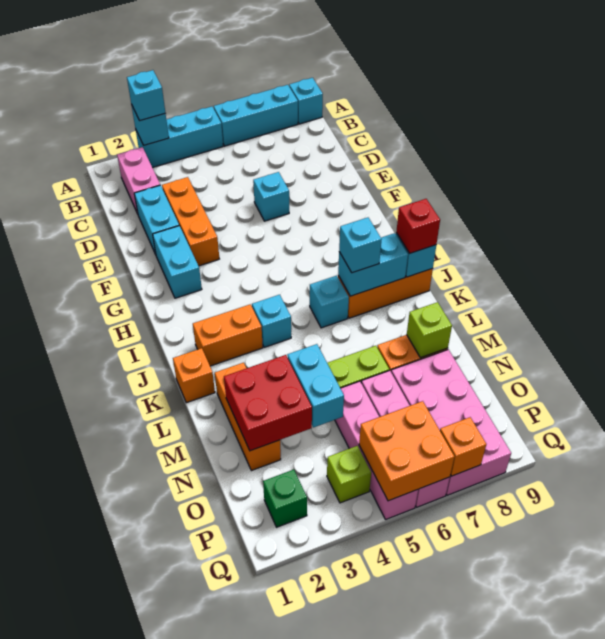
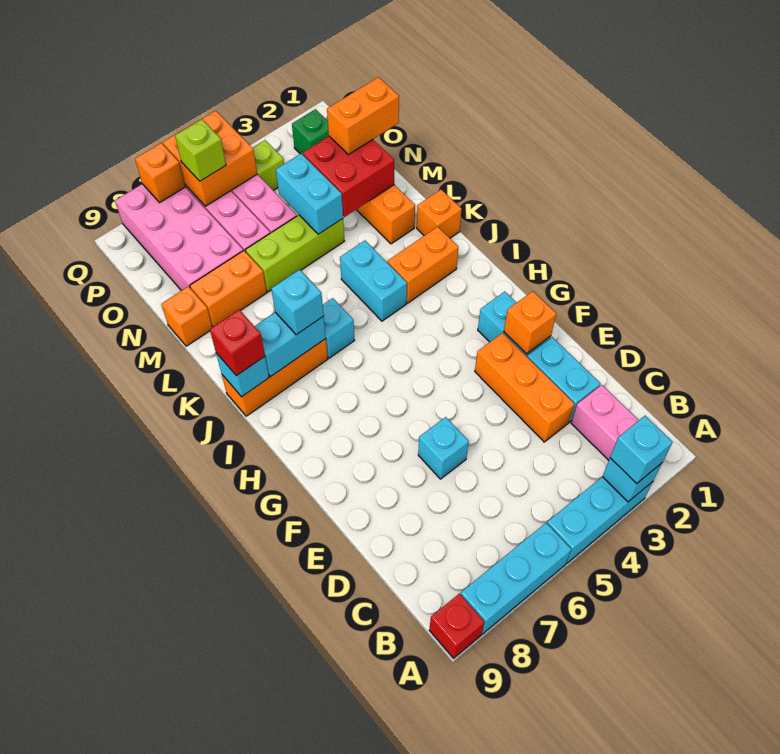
cyan 1x1 brick [289,78,323,124] -> red 1x1 brick [429,594,484,658]
none -> orange 1x1 brick [504,291,556,354]
cyan 1x1 brick [252,295,291,347] -> cyan 1x2 brick [340,241,407,321]
lime 1x1 brick [407,302,452,358] -> lime 1x1 brick moved to [175,119,226,181]
none -> orange 1x1 brick [161,286,212,346]
none -> orange 1x2 brick [327,77,399,155]

